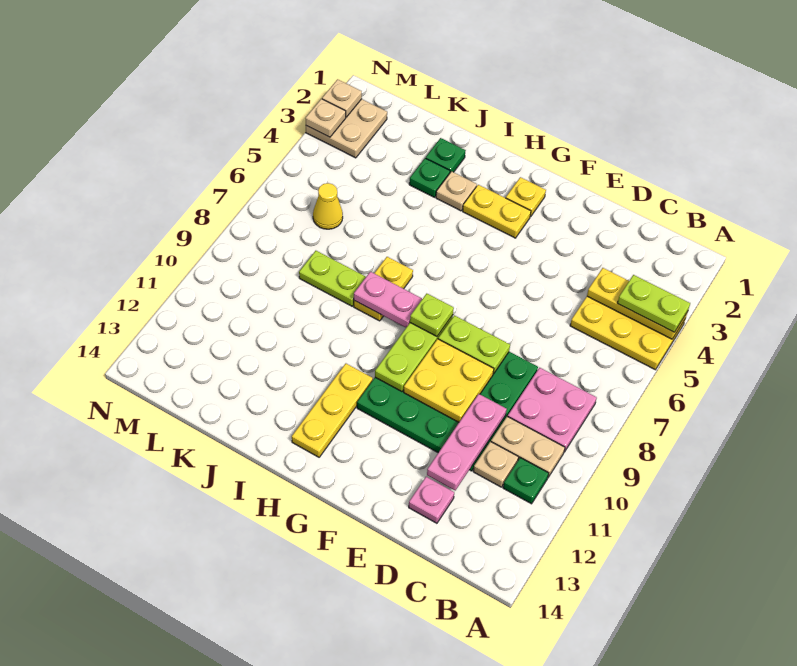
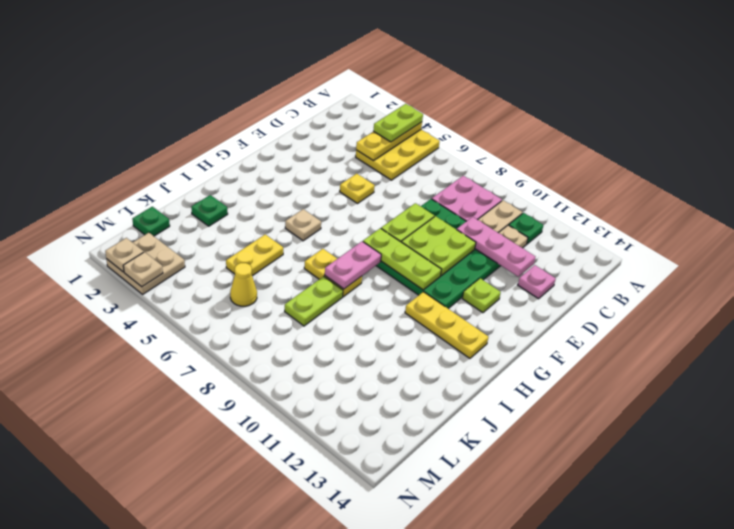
yellow 2x2 plate [404,339,494,422] -> lime 2x2 plate [401,216,476,276]
yellow 1x1 plate [506,177,546,217] -> yellow 1x1 plate moved to [340,173,375,203]
yellow 1x2 plate [463,185,531,238] -> yellow 1x2 plate moved to [226,234,283,276]
lime 1x1 plate [410,294,454,336] -> lime 1x1 plate moved to [462,278,501,313]
tan 1x1 plate [436,171,477,211] -> tan 1x1 plate moved to [285,209,321,241]
green 1x1 plate [409,158,450,197] -> green 1x1 plate moved to [132,207,170,236]

